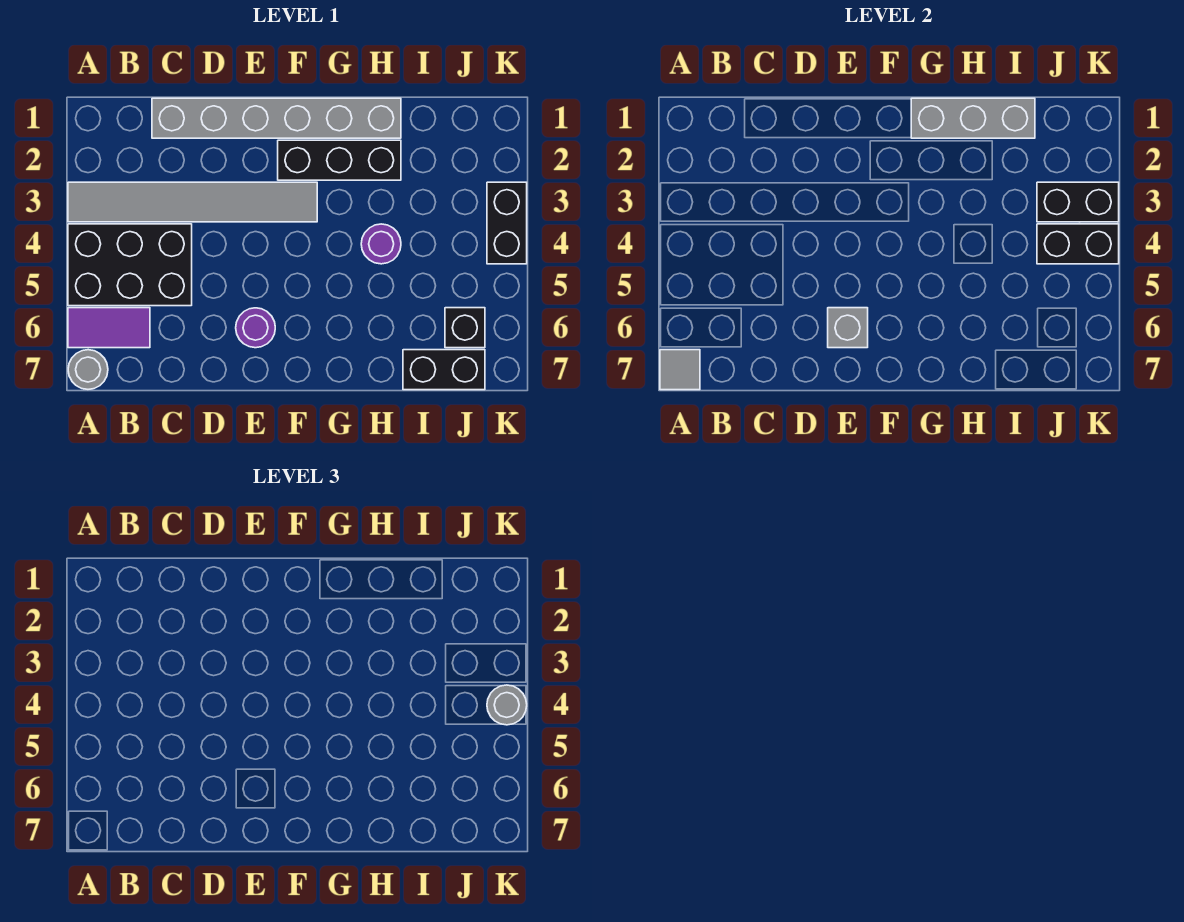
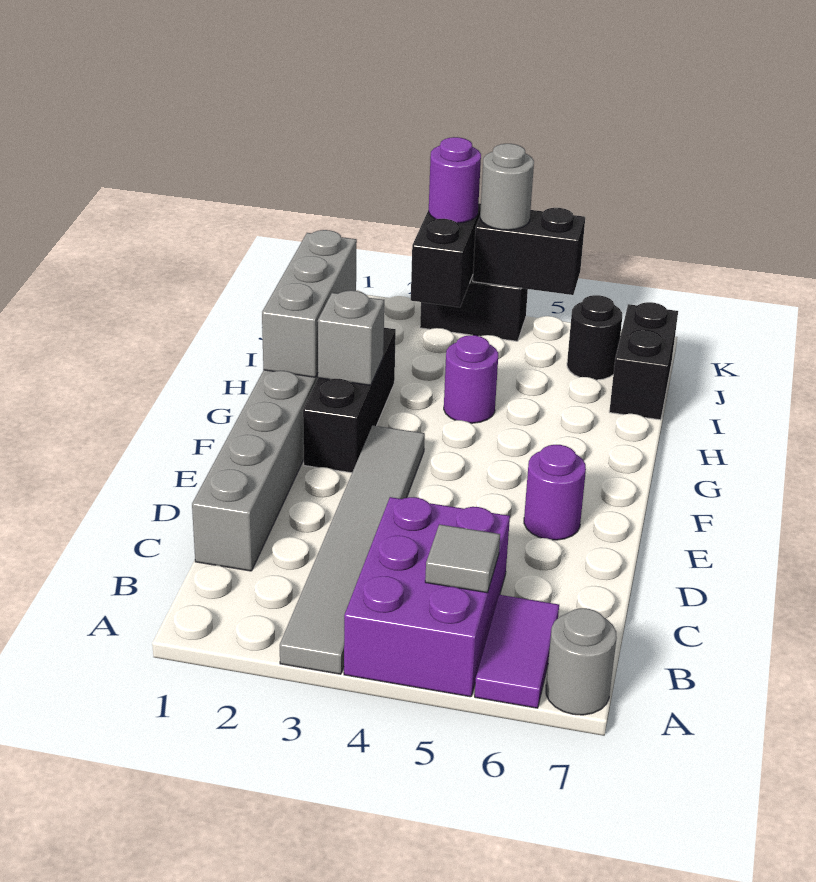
black 2x3 brick [68,224,192,306] -> purple 2x3 brick [344,497,510,697]
grey 1x1 tile [660,350,700,390] -> grey 1x1 tile moved to [425,524,500,593]
grey 1x1 brick [828,308,868,348] -> grey 1x1 brick moved to [318,291,384,385]
black 1x2 brick [1037,224,1119,264] -> black 1x2 brick turned to [473,208,585,295]
black 1x1 brick [445,308,485,348] -> black 1x1 round brick [567,295,622,380]
none -> purple 1x1 round brick [429,137,481,223]

